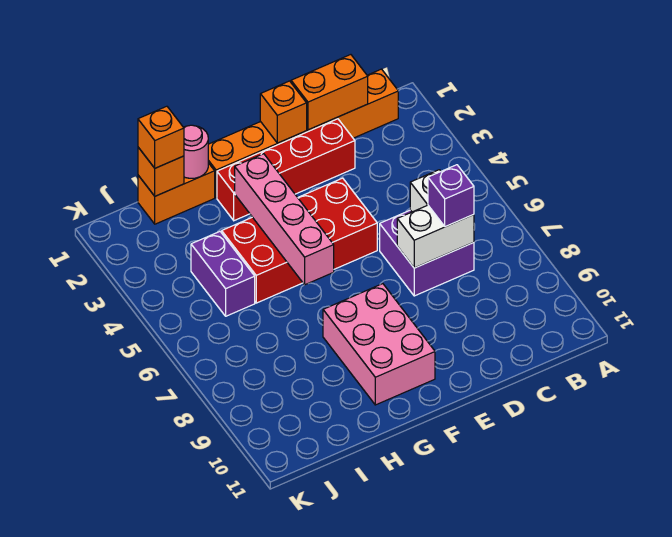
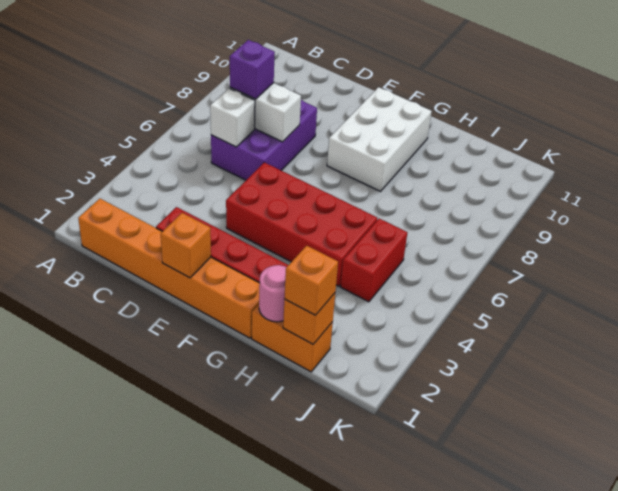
orange 1x2 brick [291,55,368,130] -> none
purple 2x2 brick [380,210,474,296] -> purple 2x3 brick [211,100,317,180]
pink 2x3 brick [323,284,435,405] -> white 2x3 brick [327,87,432,191]
pink 1x4 brick [235,154,334,285] -> none
purple 1x2 brick [191,232,255,316] -> red 1x2 brick [341,219,407,302]

